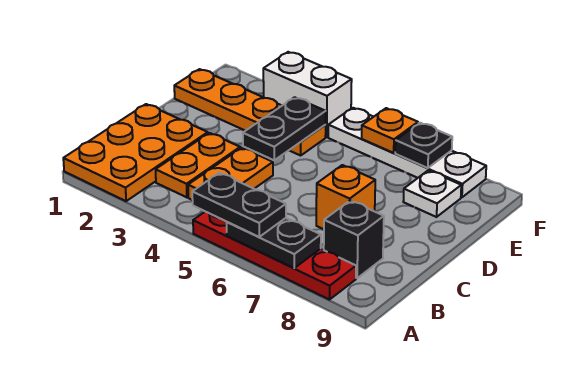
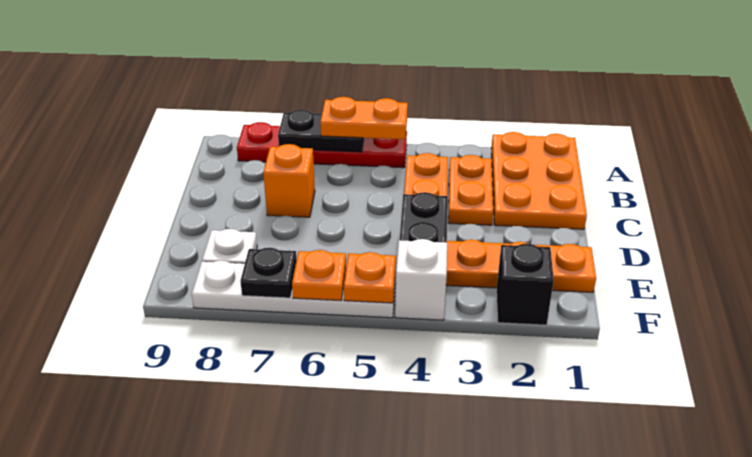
black 1x2 plate [192,173,286,237] -> orange 1x2 plate [320,97,408,139]
black 1x1 brick [324,201,384,278] -> black 1x1 brick moved to [496,244,554,325]
white 1x2 brick [263,52,352,137] -> white 1x1 brick [395,239,447,320]
none -> orange 1x1 plate [344,252,396,303]

